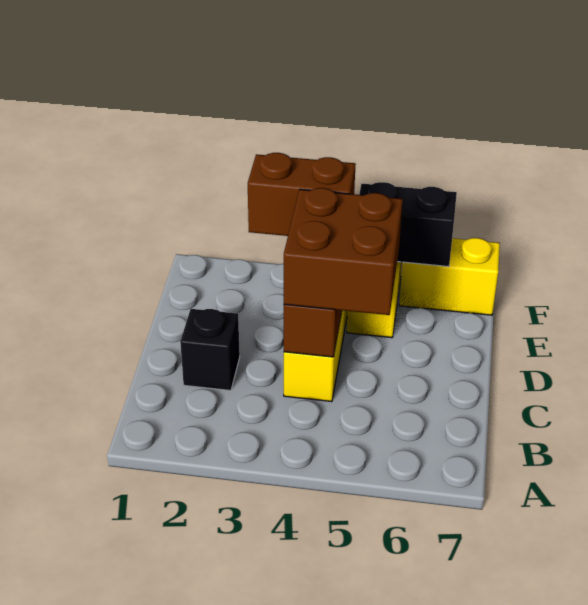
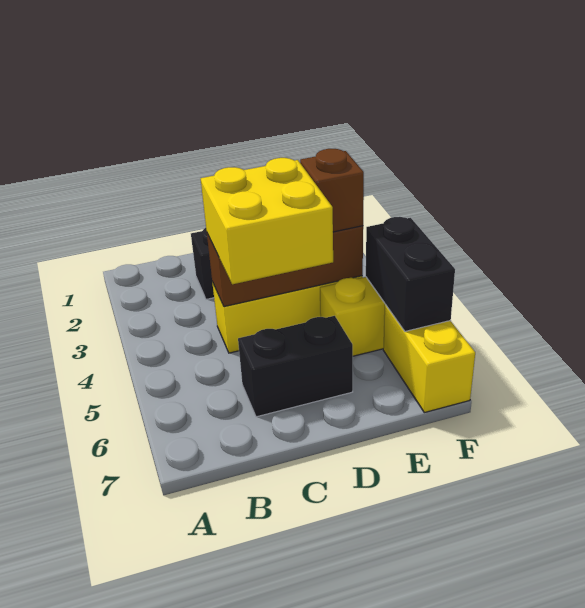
brown 2x2 brick [284,188,403,315] -> yellow 2x2 brick [201,158,333,284]
none -> black 1x2 brick [238,316,353,417]
brown 1x2 brick [248,153,356,236] -> brown 1x1 brick [300,149,364,232]

